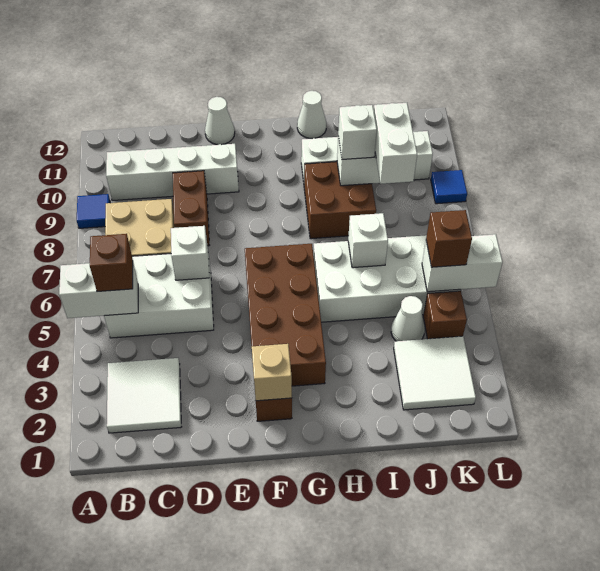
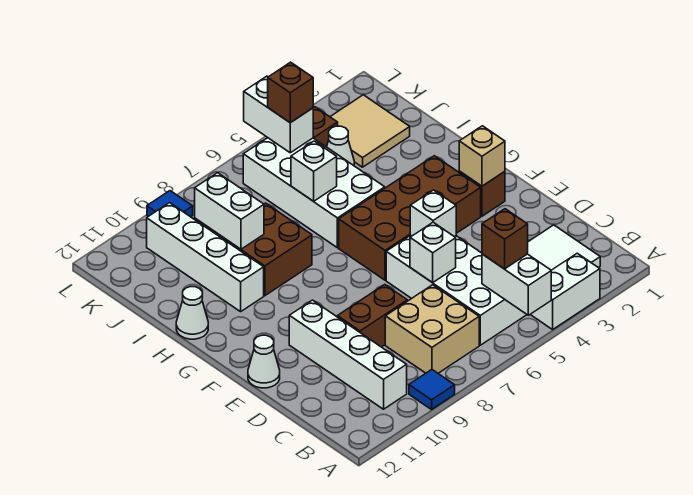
white 2x3 brick [104,254,214,338] -> white 2x4 brick [386,235,527,345]
white 1x1 brick [338,105,377,159] -> white 1x1 brick moved to [410,190,456,237]
white 2x2 tile [394,336,476,410] -> tan 2x2 tile [330,95,410,167]
white 1x2 brick [374,103,417,184] -> white 1x2 brick moved to [530,253,600,329]

